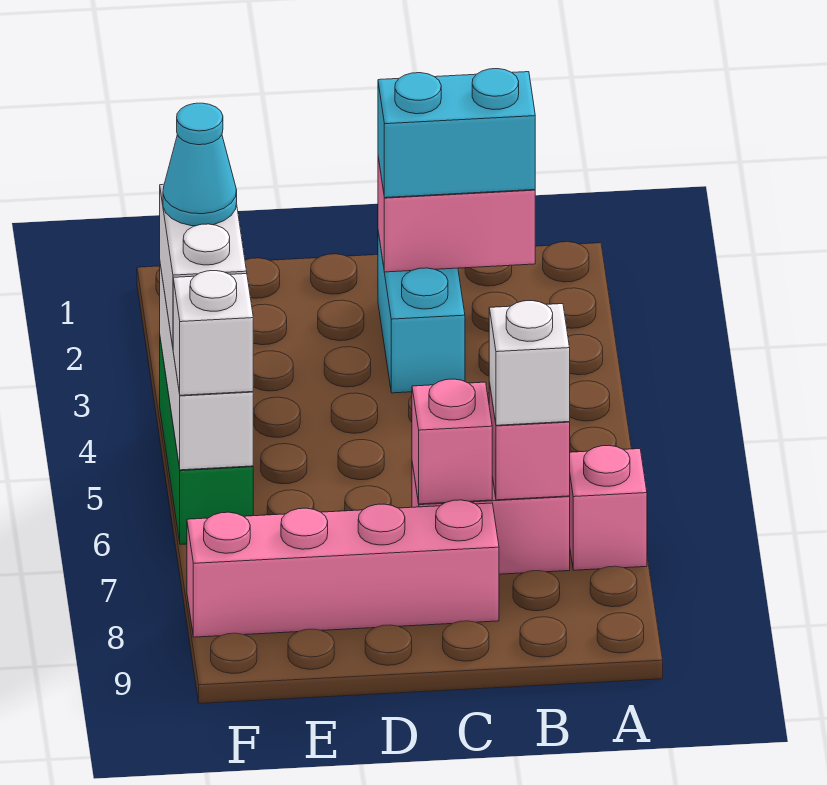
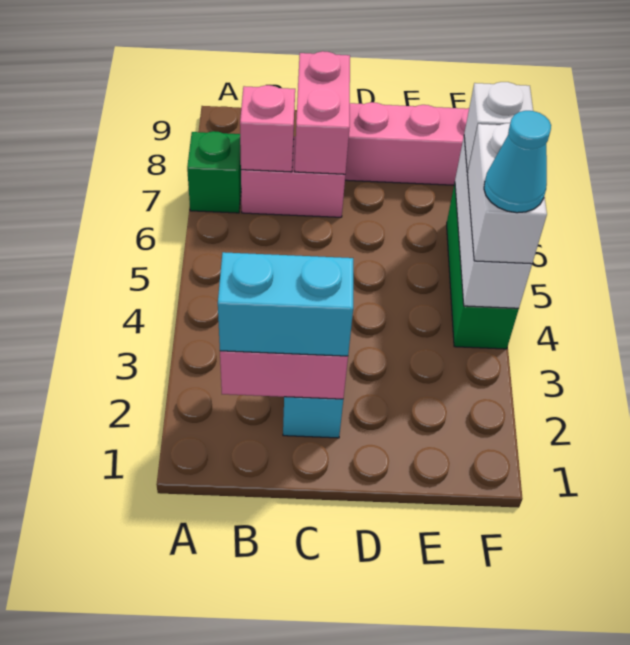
pink 1x1 brick [569,445,647,570] -> green 1x1 brick [187,131,241,213]
white 1x1 brick [489,301,570,425] -> none
pink 1x1 brick [412,379,492,504] -> pink 1x2 brick [295,51,350,174]

